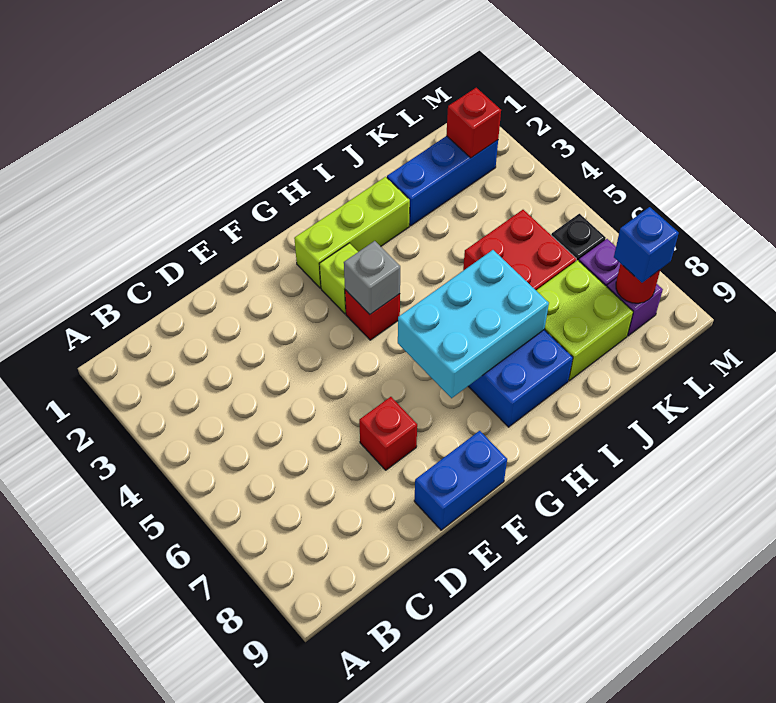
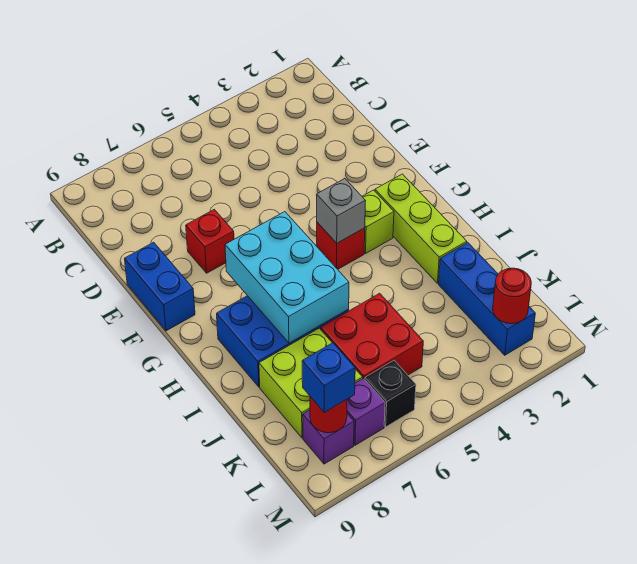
red 1x1 brick [446,88,501,158] -> red 1x1 round brick [493,268,531,324]

